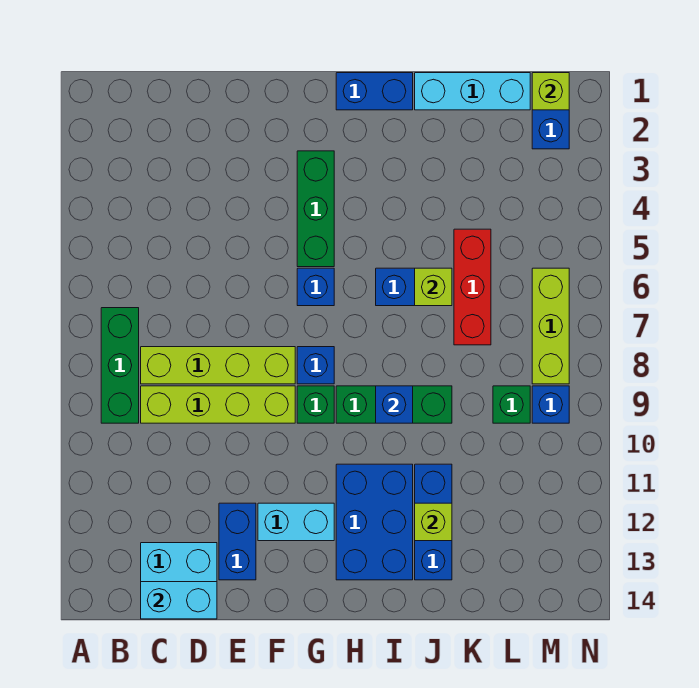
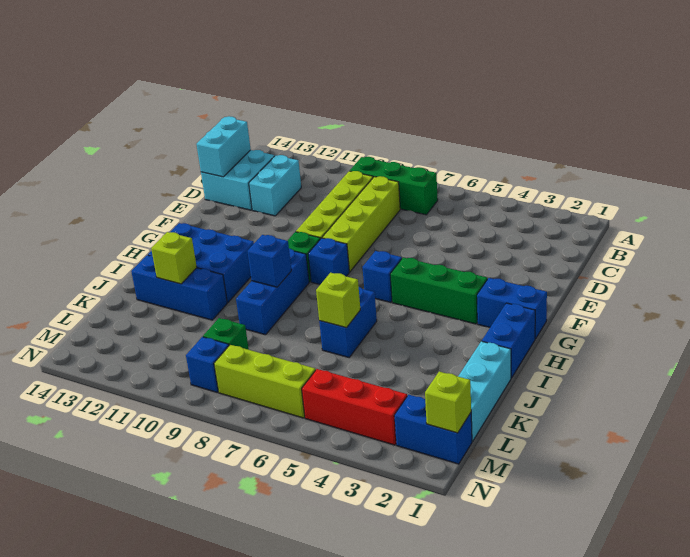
blue 1x2 brick [219,503,256,580] -> blue 1x2 brick moved to [477,278,547,339]
cyan 1x2 brick [258,503,334,541] -> cyan 1x2 brick moved to [249,155,301,216]
green 1x3 brick [336,386,452,423] -> blue 1x3 brick [236,249,309,335]
red 1x3 brick [454,229,491,345] -> red 1x3 brick moved to [302,369,407,445]

